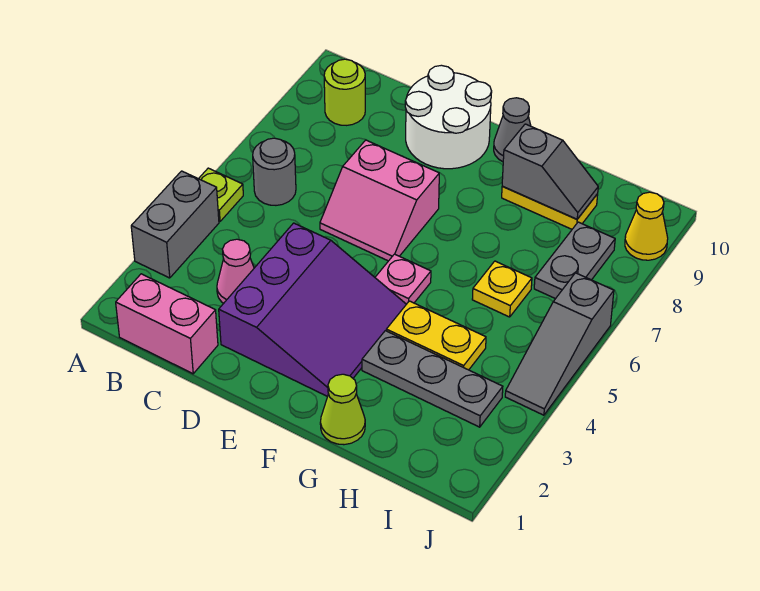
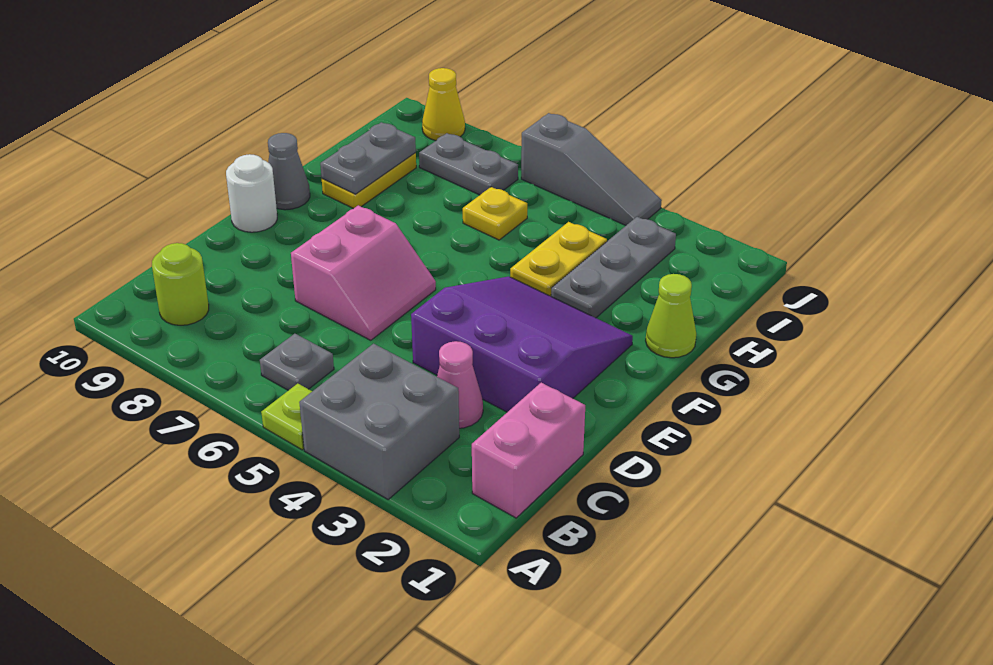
grey 1x2 brick [131,171,219,278] -> grey 2x2 brick [299,344,459,499]
grey 1x1 round brick [253,138,296,205] -> grey 1x1 plate [260,334,334,390]
white 2x2 round brick [405,65,492,169] -> white 1x1 round brick [226,154,277,232]
pink 1x1 plate [375,254,431,304] -> none
grey 1x2 slope [502,124,598,219] -> grey 1x2 plate [320,122,416,194]

